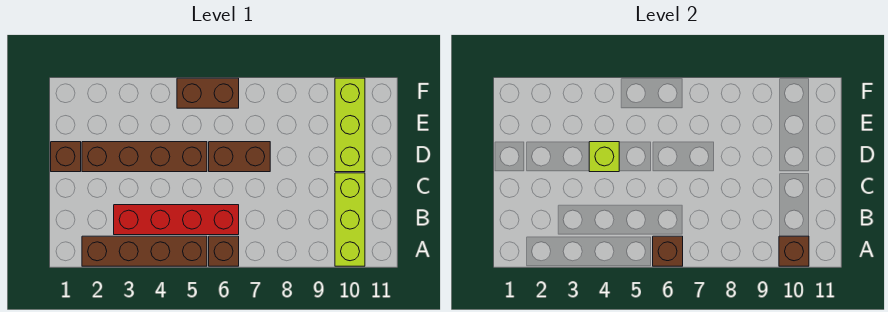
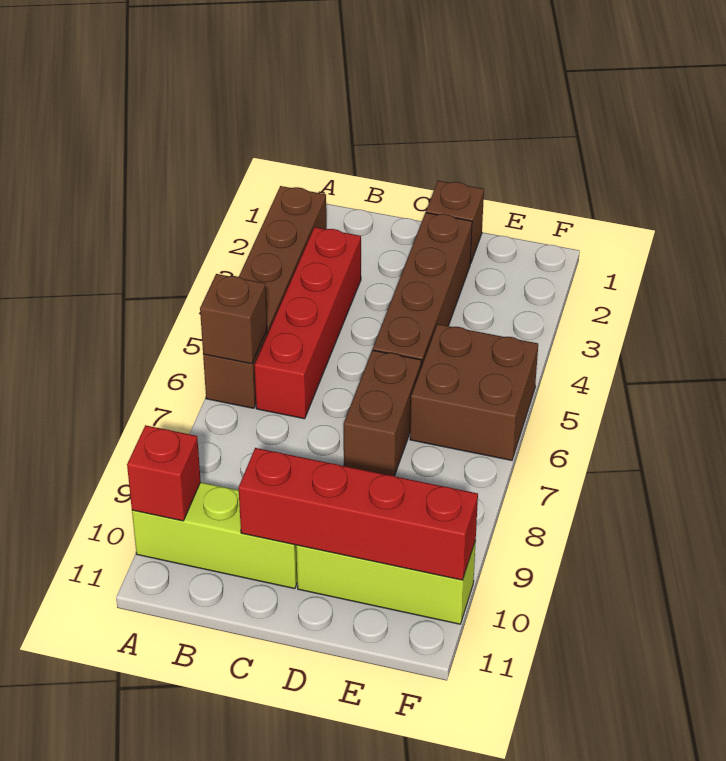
brown 1x1 brick [779,236,809,266] -> red 1x1 brick [127,425,201,521]
none -> red 1x4 brick [238,448,478,580]
lime 1x1 brick [589,142,619,172] -> none
brown 1x2 brick [177,78,239,108] -> brown 2x2 brick [410,324,538,460]

